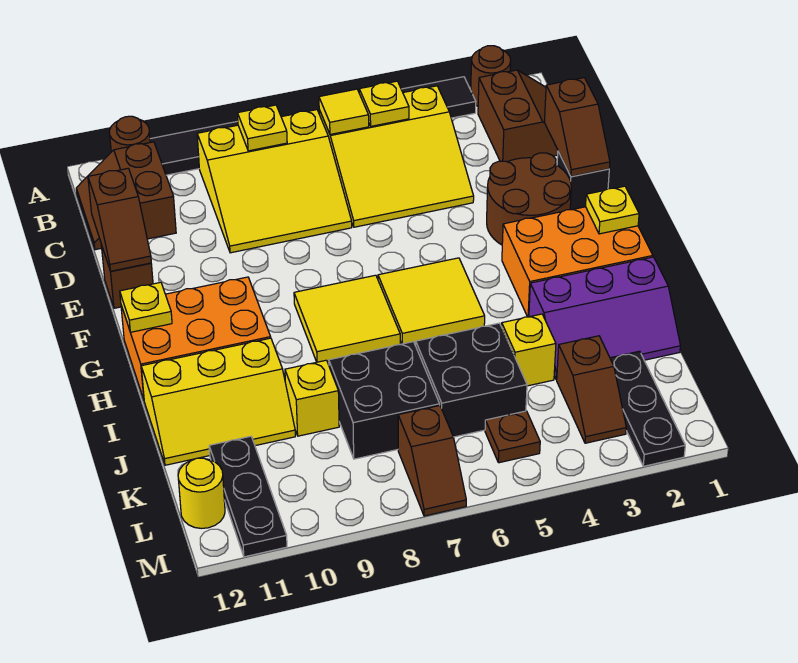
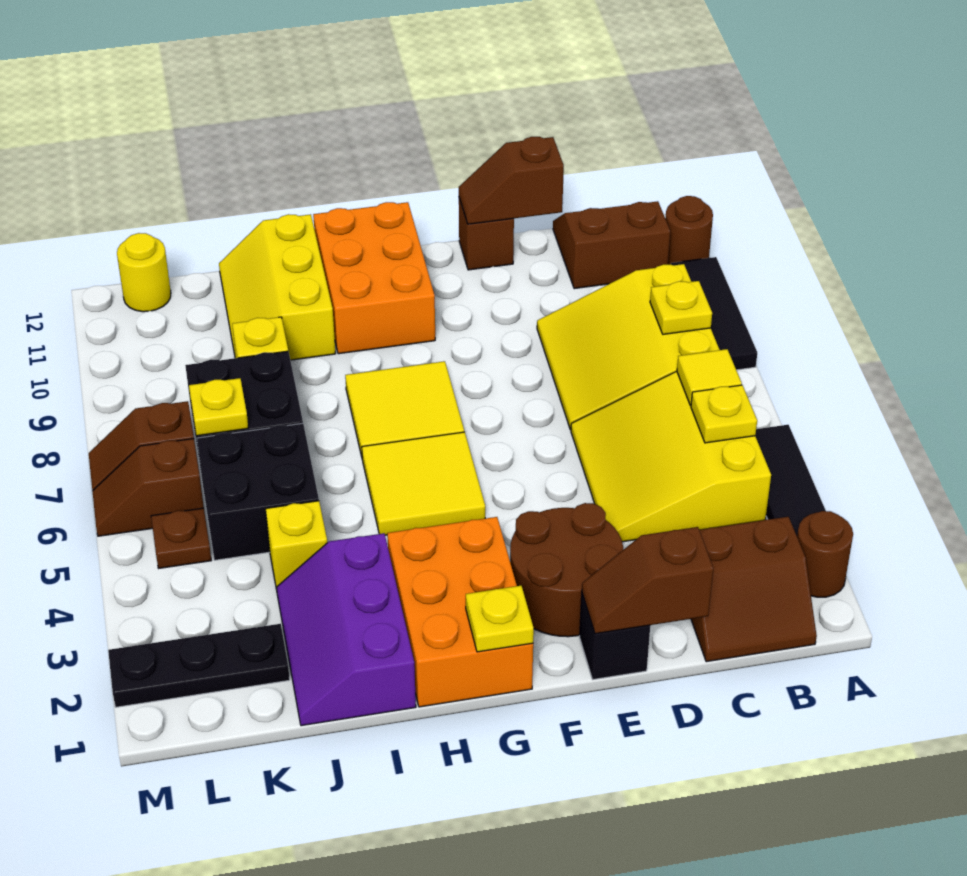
yellow 1x1 plate [120,282,172,332] -> yellow 1x1 plate moved to [189,378,248,436]
brown 1x2 slope [557,336,626,443] -> brown 1x2 slope moved to [92,439,204,536]
black 1x3 plate [209,436,287,557] -> none

